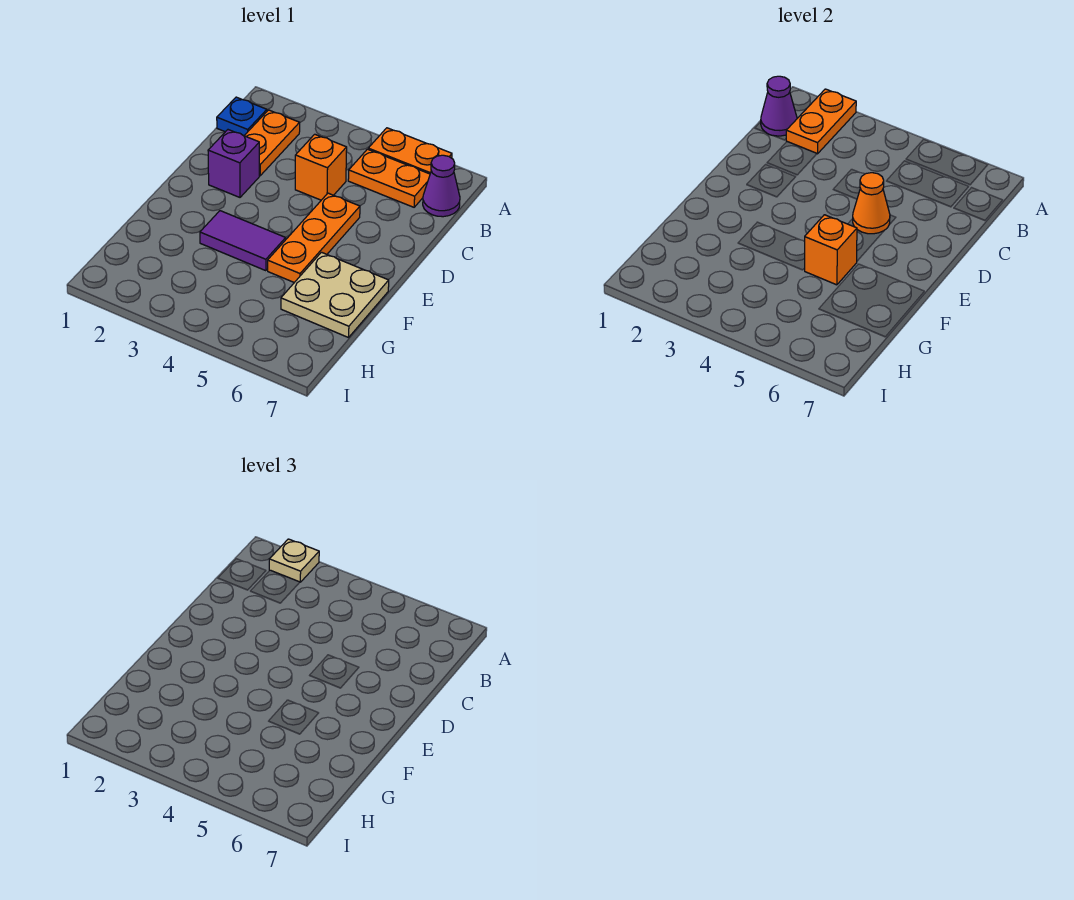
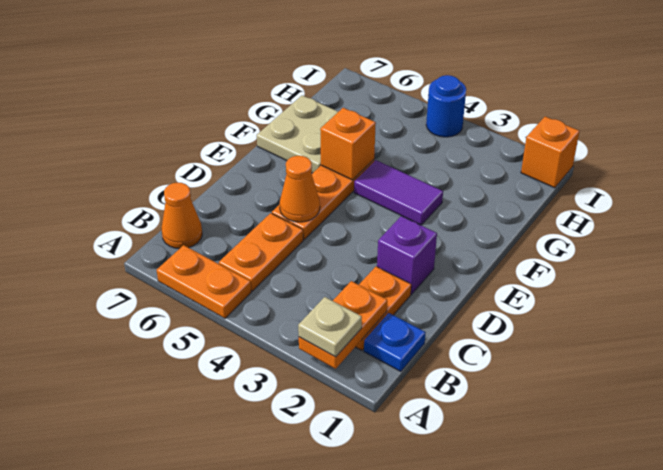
purple 1x1 cone [761,76,797,136] -> none
orange 1x2 plate [348,149,430,207] -> orange 1x2 plate turned to [219,213,303,291]
purple 1x1 cone [423,155,460,217] -> orange 1x1 cone [161,183,202,249]
orange 1x1 brick [295,134,347,200] -> orange 1x1 brick moved to [521,116,579,188]
none -> blue 1x1 round brick [426,75,466,137]

